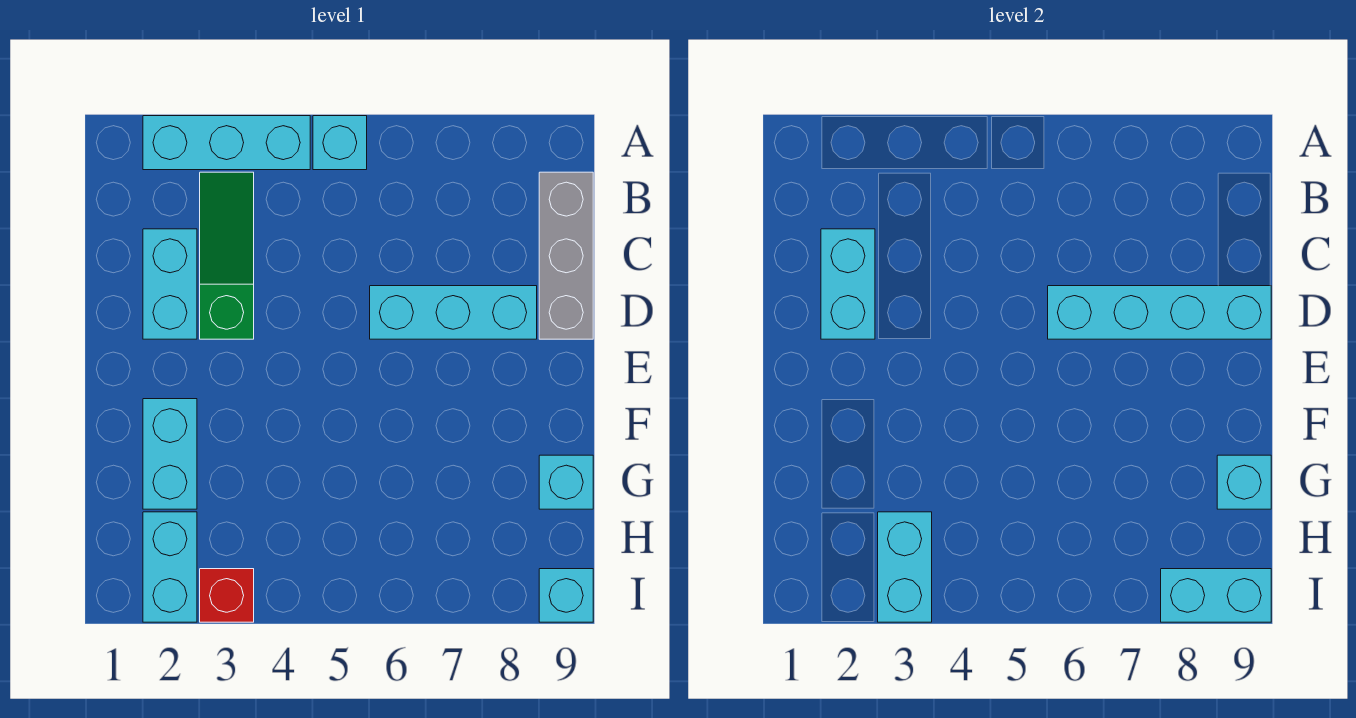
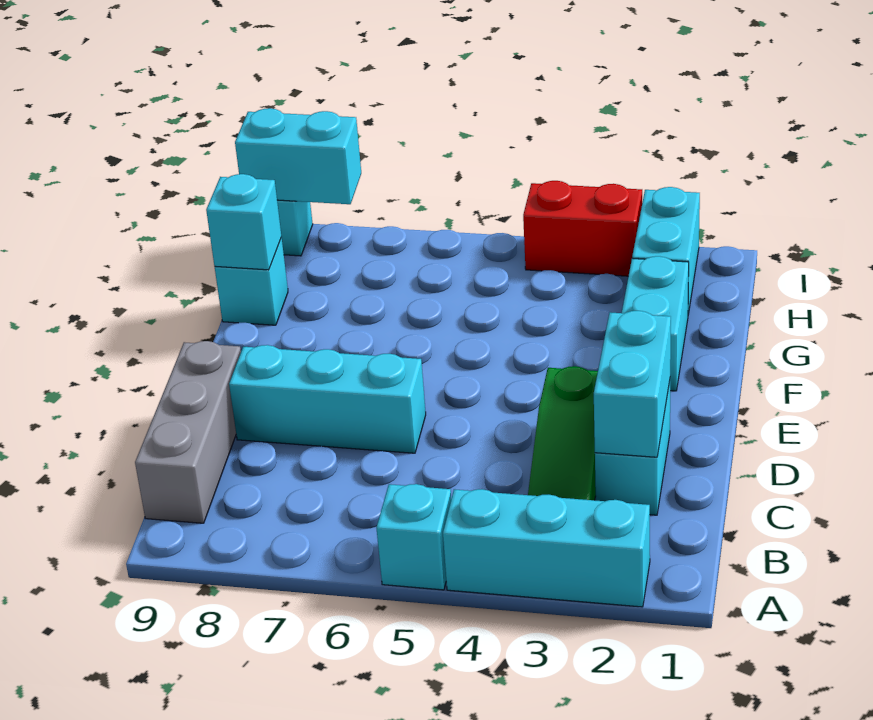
cyan 1x4 brick [1048,286,1271,339] -> none
cyan 1x2 brick [878,512,932,622] -> none
red 1x1 brick [200,569,254,622] -> red 1x2 brick [523,181,642,276]

